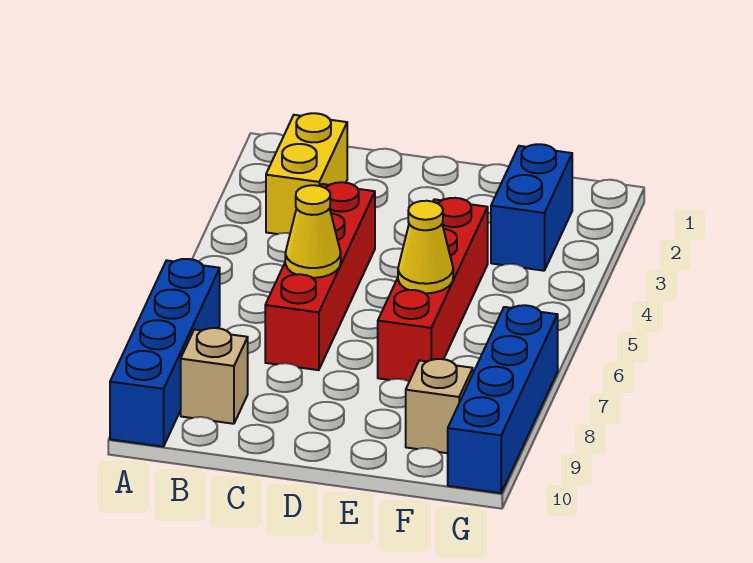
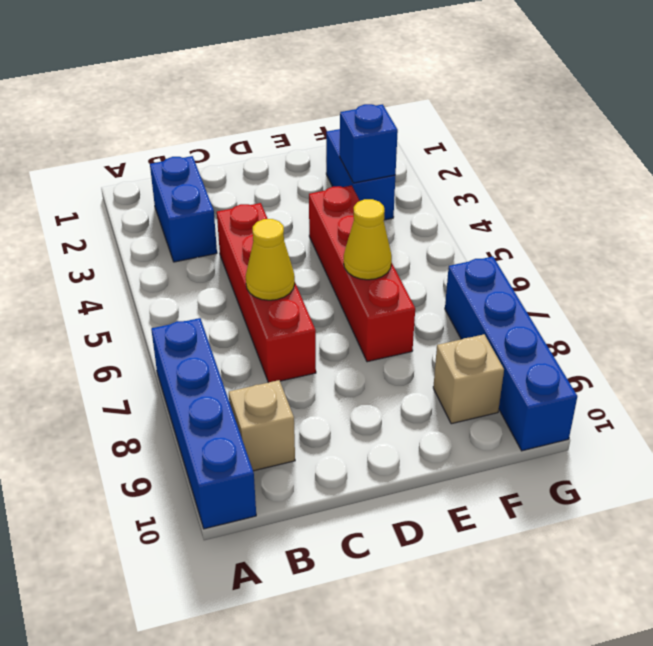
yellow 1x2 brick [266,113,347,234] -> blue 1x2 brick [150,156,217,262]
none -> blue 1x1 brick [340,104,398,183]

